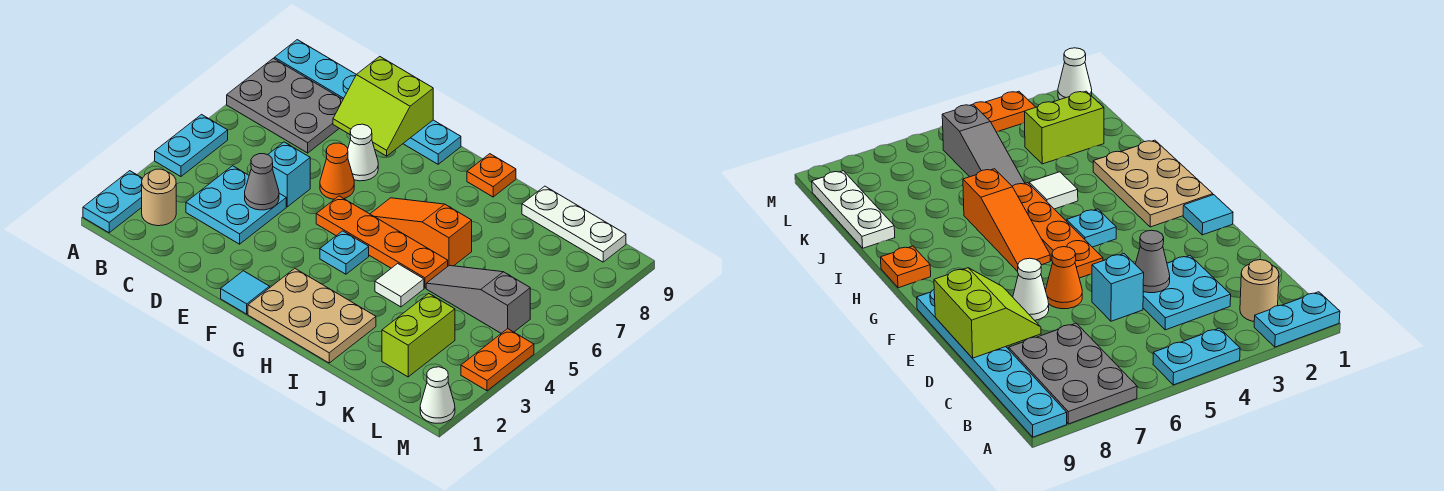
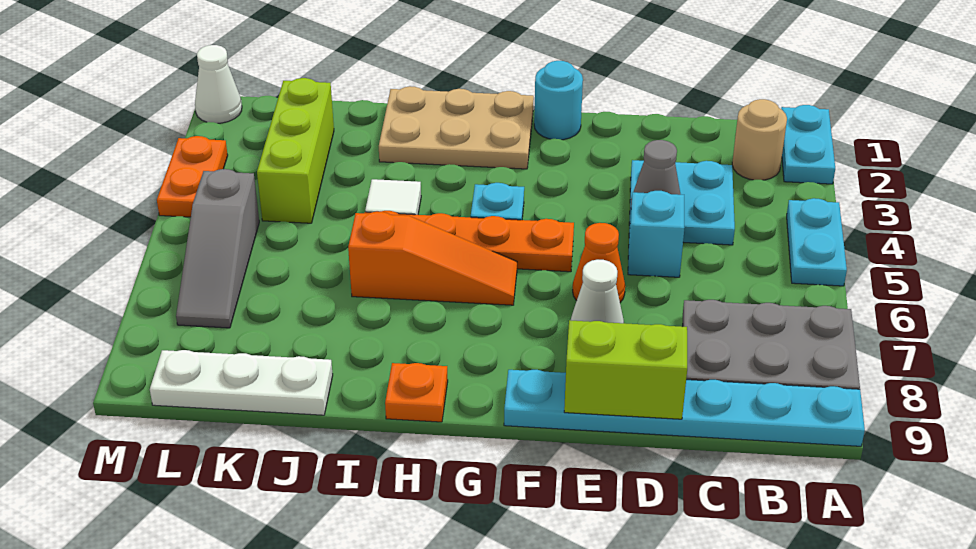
cyan 1x1 tile [221,271,270,314] -> cyan 1x1 round brick [534,61,583,140]
grey 1x3 slope [426,265,530,333] -> grey 1x3 slope turned to [176,169,259,328]
lime 1x2 brick [382,294,455,377] -> lime 1x3 brick [257,78,334,223]

